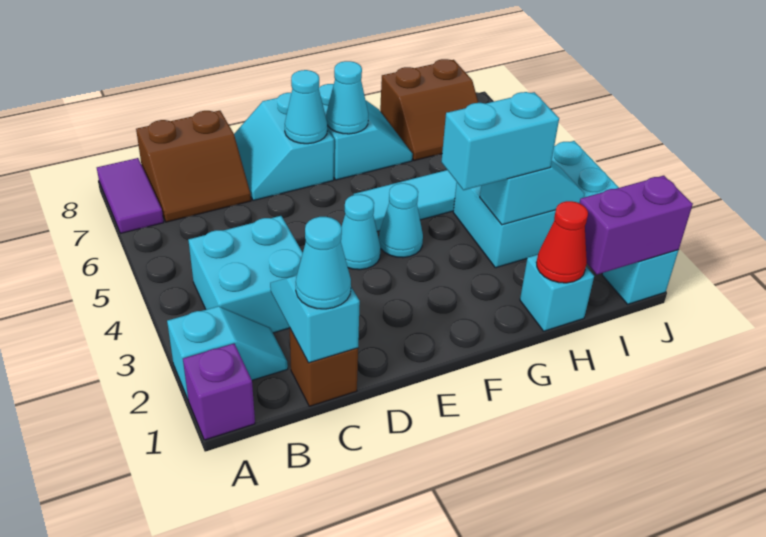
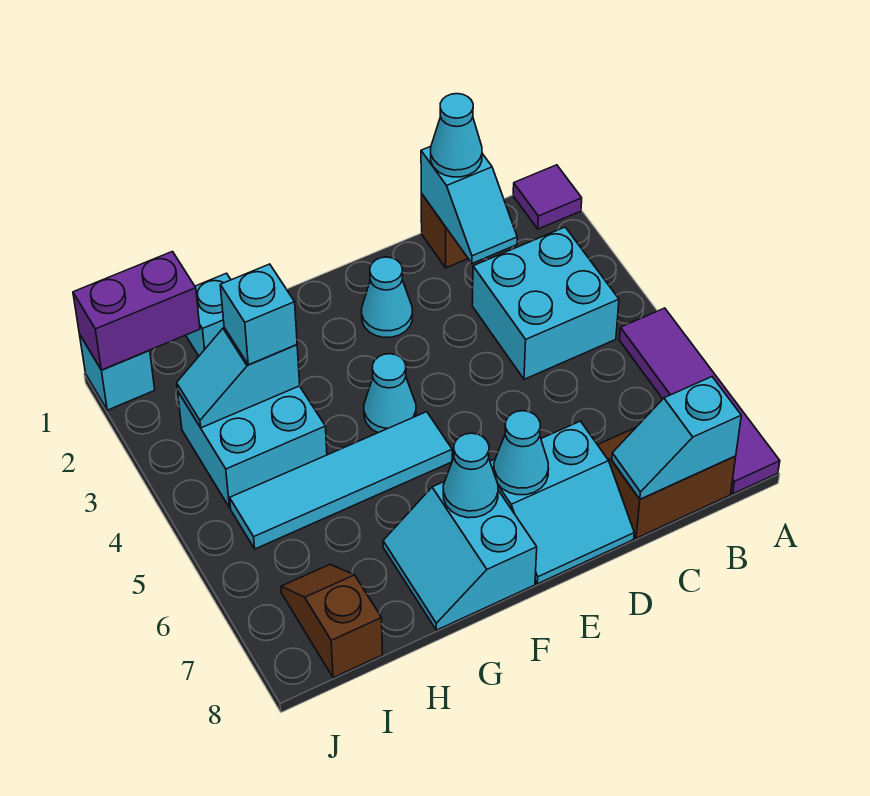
purple 1x1 brick [183,344,255,440] -> purple 1x1 tile [513,165,582,229]
cyan 1x2 slope [167,306,288,399] -> cyan 1x2 slope moved to [612,377,741,499]
purple 1x2 tile [97,158,164,233] -> purple 1x4 tile [619,308,780,494]
cyan 2x2 slope [234,93,334,201] -> cyan 2x2 slope turned to [490,421,634,584]
cyan 1x1 cone [341,194,381,270] -> cyan 1x1 cone moved to [362,257,412,338]
cyan 1x2 brick [441,92,559,190] -> cyan 1x1 brick [220,264,297,365]
red 1x1 cone [536,201,588,283] -> none
cyan 2x3 brick [453,141,619,268] -> cyan 2x2 brick [178,386,327,508]
brown 2x2 slope [380,59,478,161] -> brown 1x2 slope [281,565,383,678]

